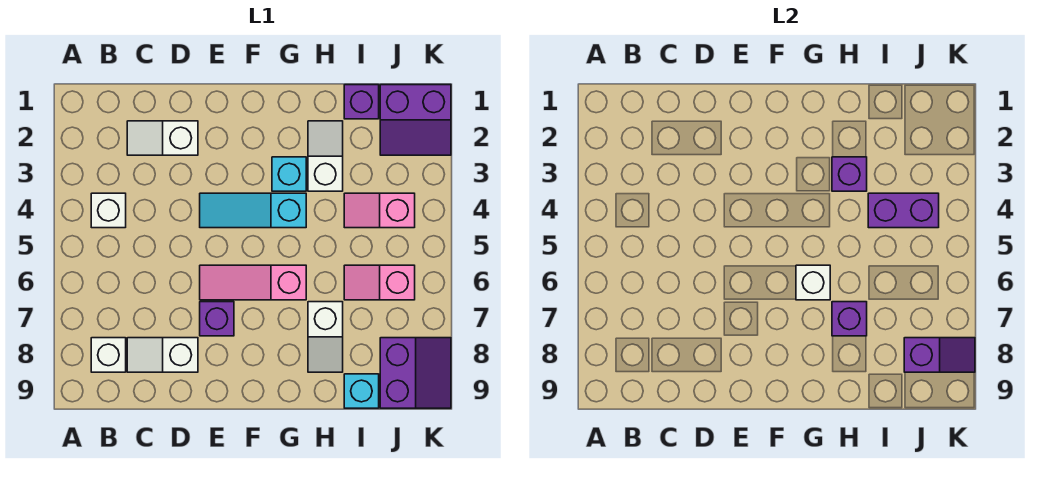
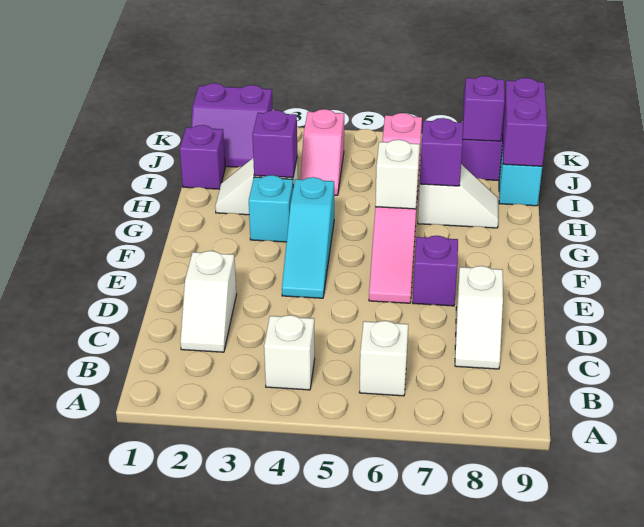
white 1x1 brick [91,338,126,372] -> white 1x1 brick moved to [359,321,408,396]
purple 1x2 brick [868,193,939,228] -> purple 1x2 brick moved to [503,78,547,166]
purple 2x2 slope [380,85,451,155] -> purple 2x2 slope turned to [191,83,273,167]

